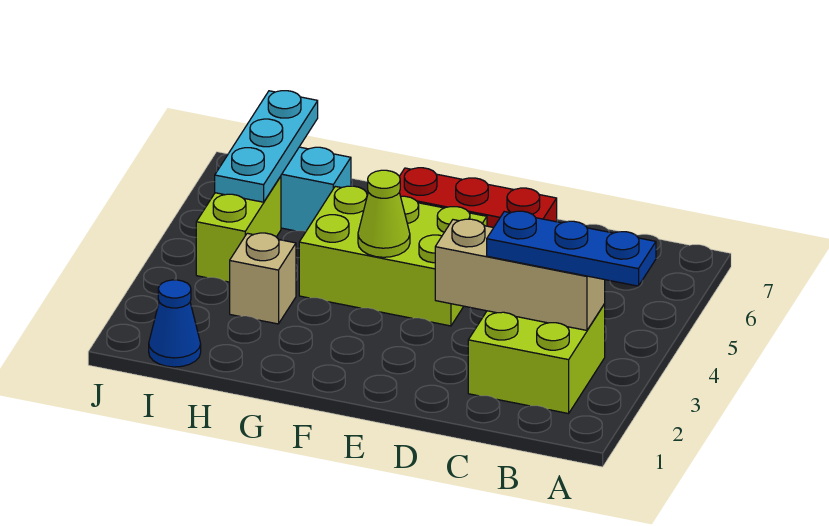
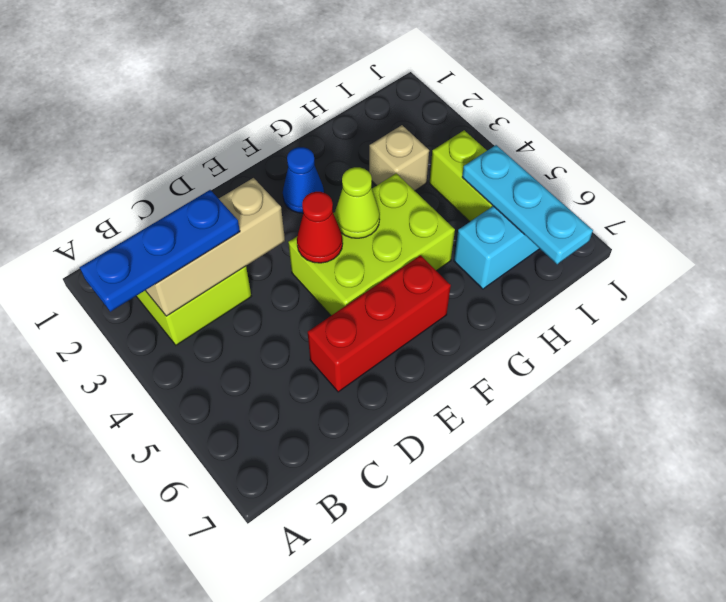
none -> red 1x1 cone [297,192,343,263]
blue 1x1 cone [149,280,201,367] -> blue 1x1 cone moved to [283,147,324,213]

